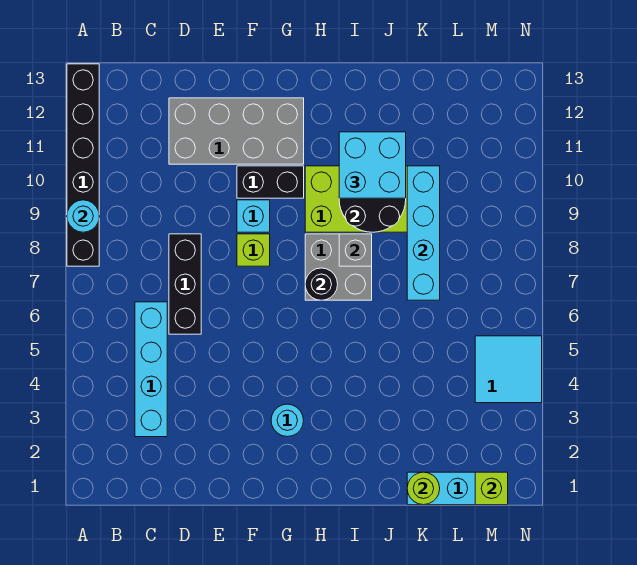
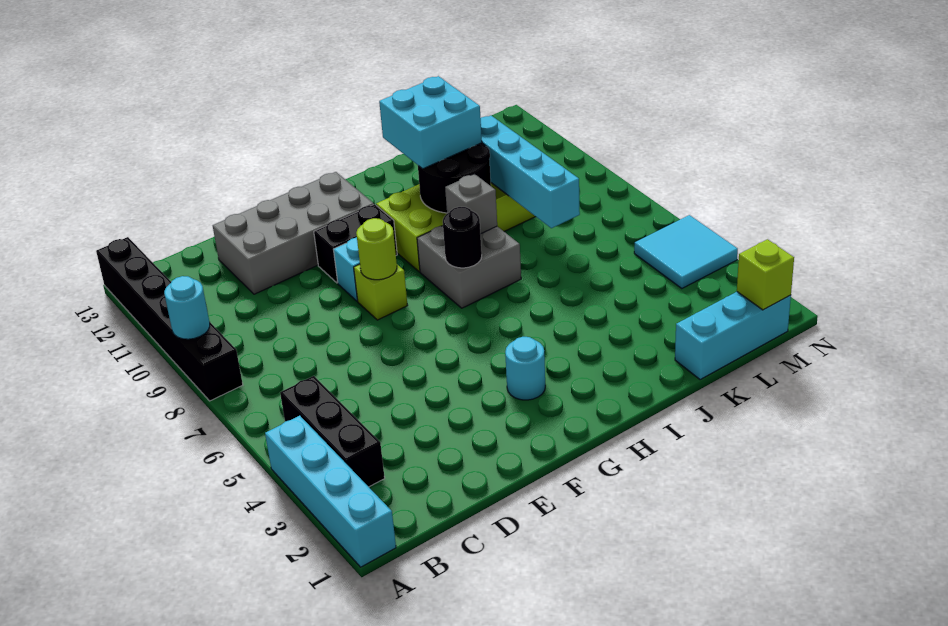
cyan 1x4 brick [135,302,167,437] -> cyan 1x4 brick moved to [265,416,396,567]
black 1x3 brick [169,234,201,334] -> black 1x3 brick moved to [280,376,385,487]
lime 1x1 round brick [407,472,440,505] -> lime 1x1 round brick moved to [356,218,397,280]

